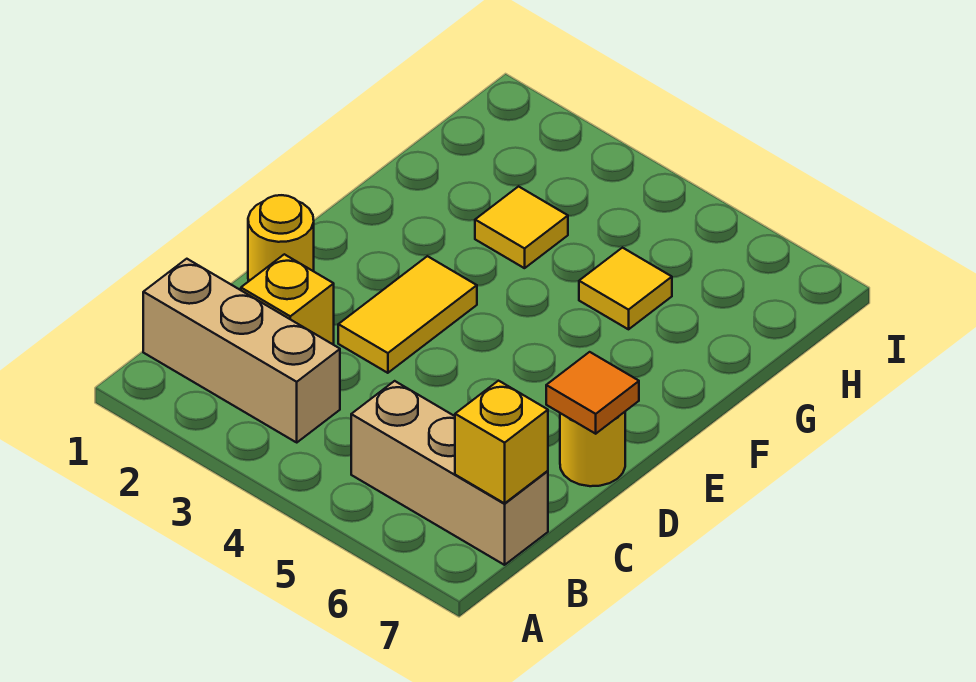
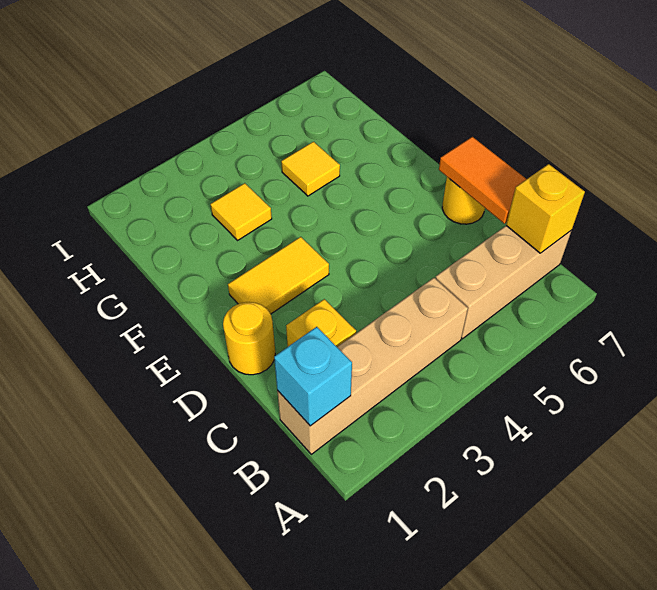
tan 1x3 brick [143,259,340,442] -> tan 1x4 brick [277,278,468,454]
none -> cyan 1x1 brick [274,327,352,426]
yellow 1x2 tile [338,256,477,373] -> yellow 1x2 tile turned to [228,237,329,314]
orange 1x1 tile [546,352,639,434] -> orange 1x2 tile [439,137,526,224]

